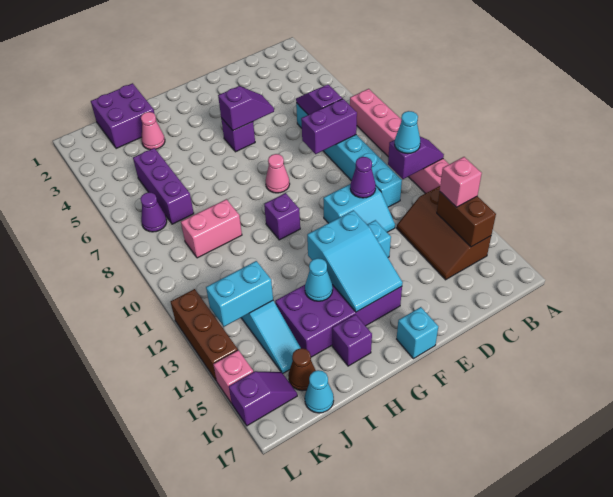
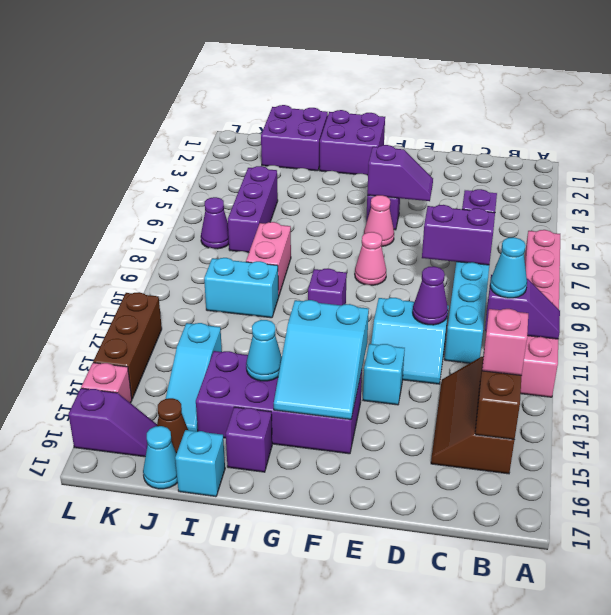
cyan 1x1 brick [397,307,438,359] -> cyan 1x1 brick moved to [175,430,225,497]
none -> purple 2x2 brick [320,110,385,176]
pink 1x1 cone [141,112,165,150] -> pink 1x1 cone moved to [364,195,394,246]
pink 1x2 brick [181,199,242,258] -> pink 1x2 brick turned to [246,222,291,295]
cyan 1x2 brick [206,261,273,327] -> cyan 1x2 brick moved to [204,258,279,318]

